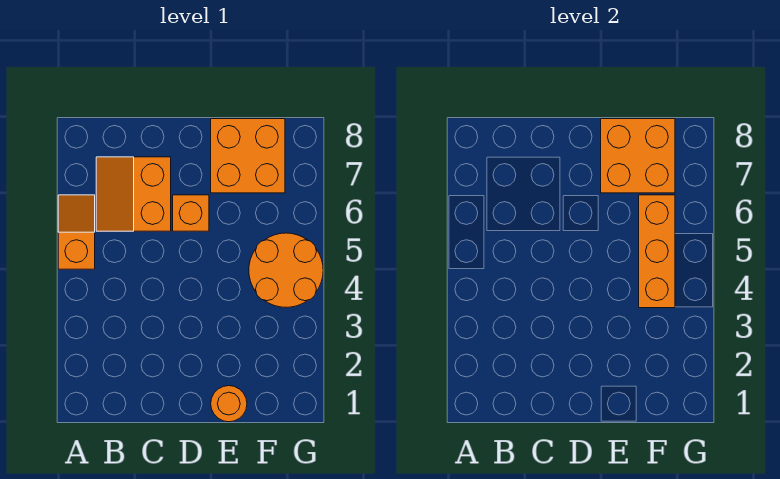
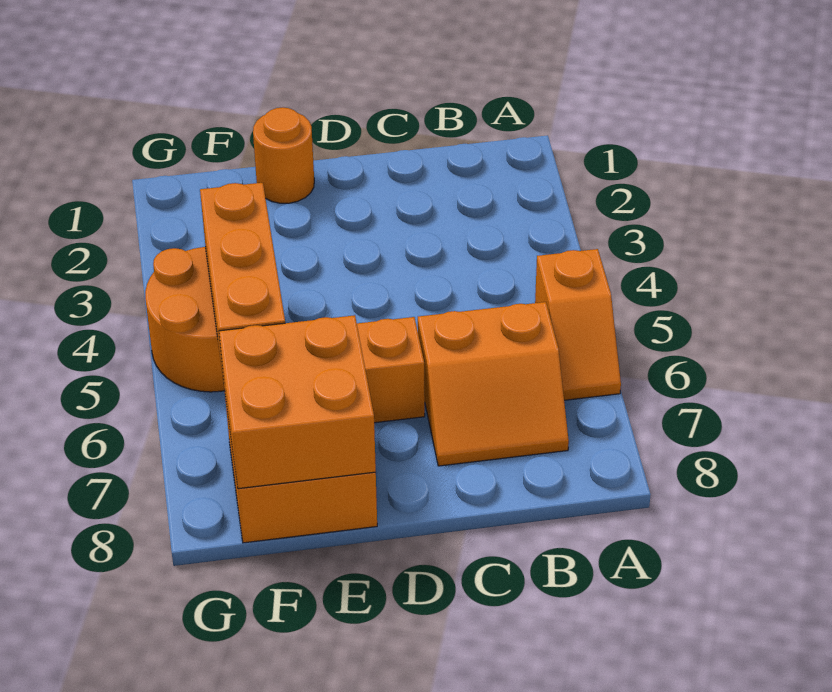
orange 2x2 slope [96,157,171,231] -> orange 2x2 slope turned to [418,302,569,466]

